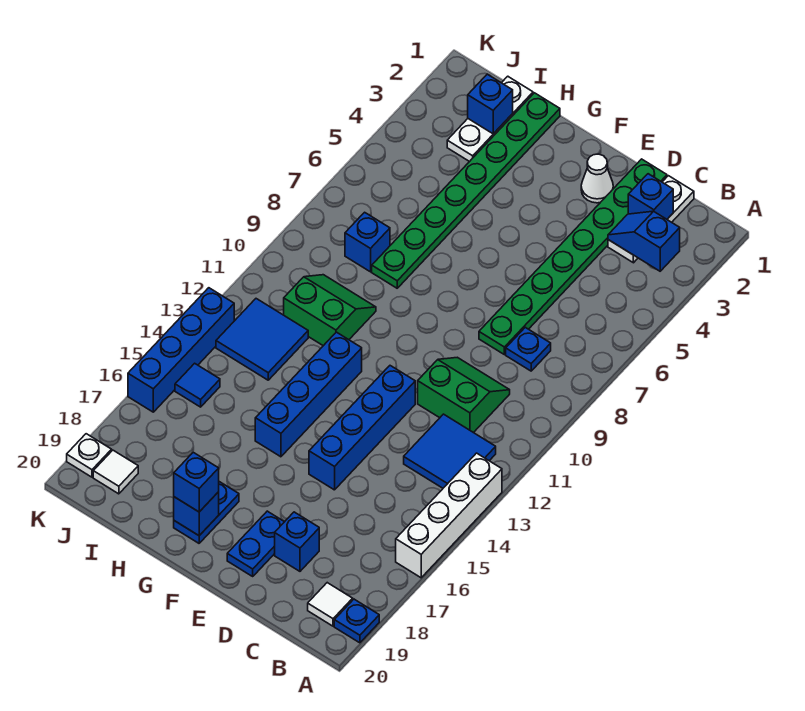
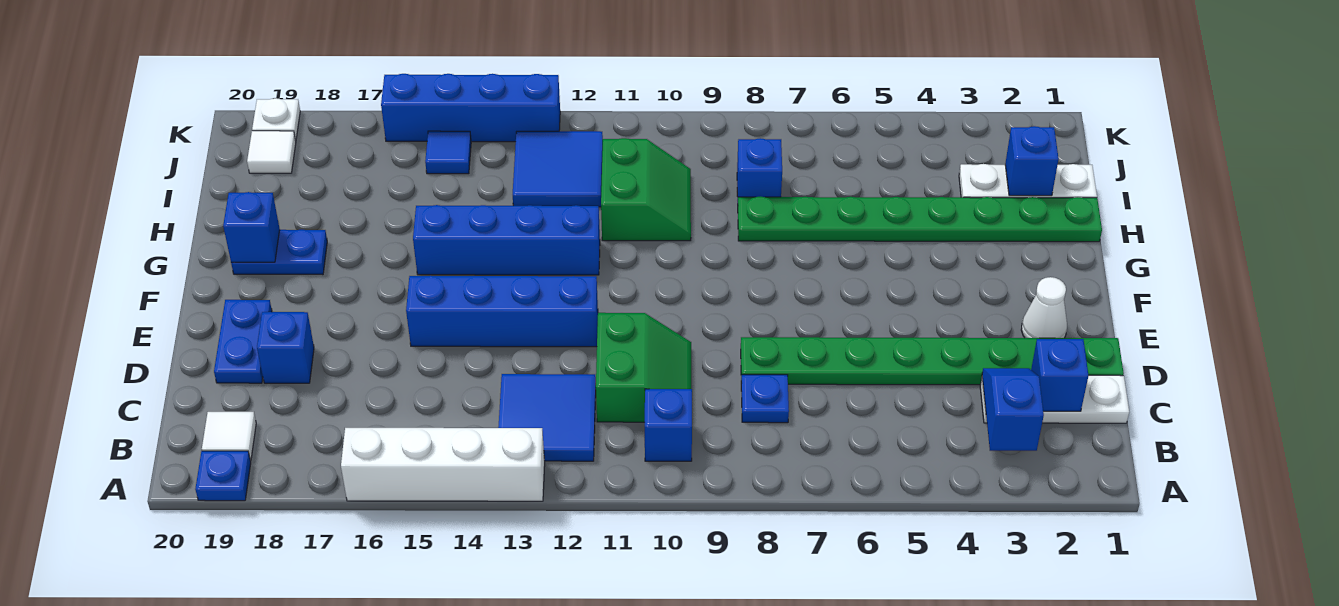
blue 1x2 plate [227,511,284,576] -> blue 1x2 plate turned to [214,300,272,383]
blue 1x1 brick [174,452,219,512] -> blue 1x1 brick moved to [645,389,692,461]

